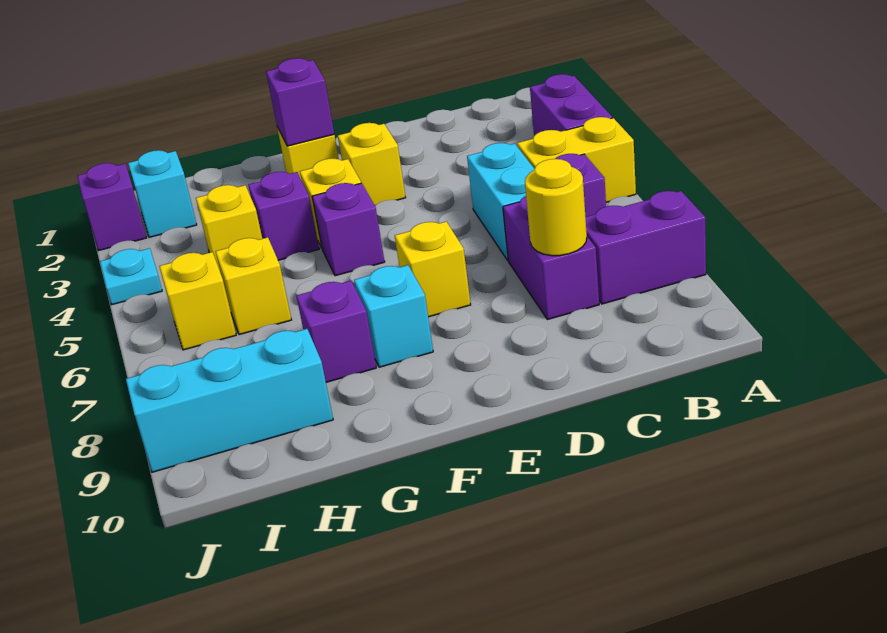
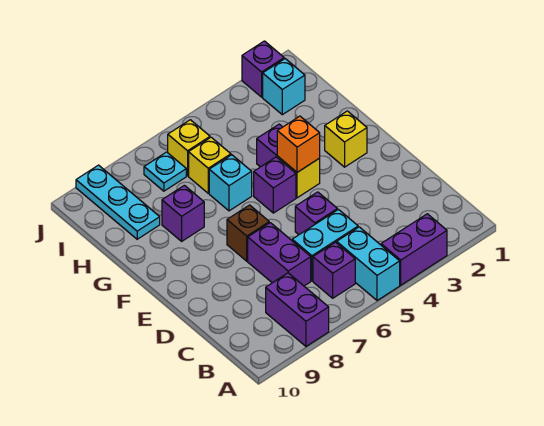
yellow 1x2 brick [517,117,636,202] -> cyan 1x2 brick [337,227,400,301]
purple 1x2 brick [503,196,599,320] -> purple 1x2 brick turned to [248,223,311,286]
yellow 1x1 round brick [525,159,587,256] -> none
yellow 1x1 brick [338,123,406,205] -> none
yellow 1x1 brick [395,222,471,317] -> brown 1x1 brick [227,205,269,261]
purple 1x1 brick [266,58,334,146] -> purple 1x1 brick moved to [295,192,337,234]
none -> orange 1x1 brick [277,116,320,172]
cyan 1x1 brick [354,265,433,367] -> cyan 1x1 brick moved to [209,155,252,211]
yellow 1x1 brick [196,185,262,270] -> none
cyan 1x3 brick [126,329,333,472] -> cyan 1x3 plate [76,165,160,239]
cyan 1x1 plate [100,248,162,305] -> cyan 1x1 plate moved to [144,152,186,191]

